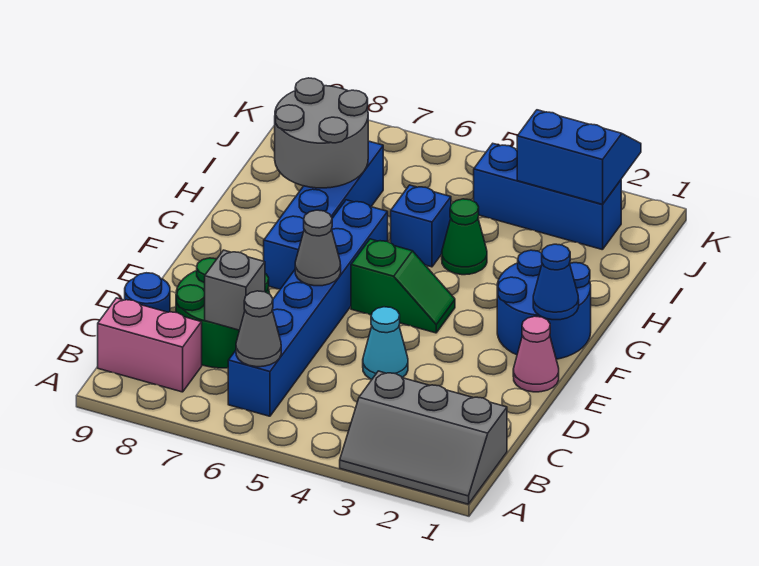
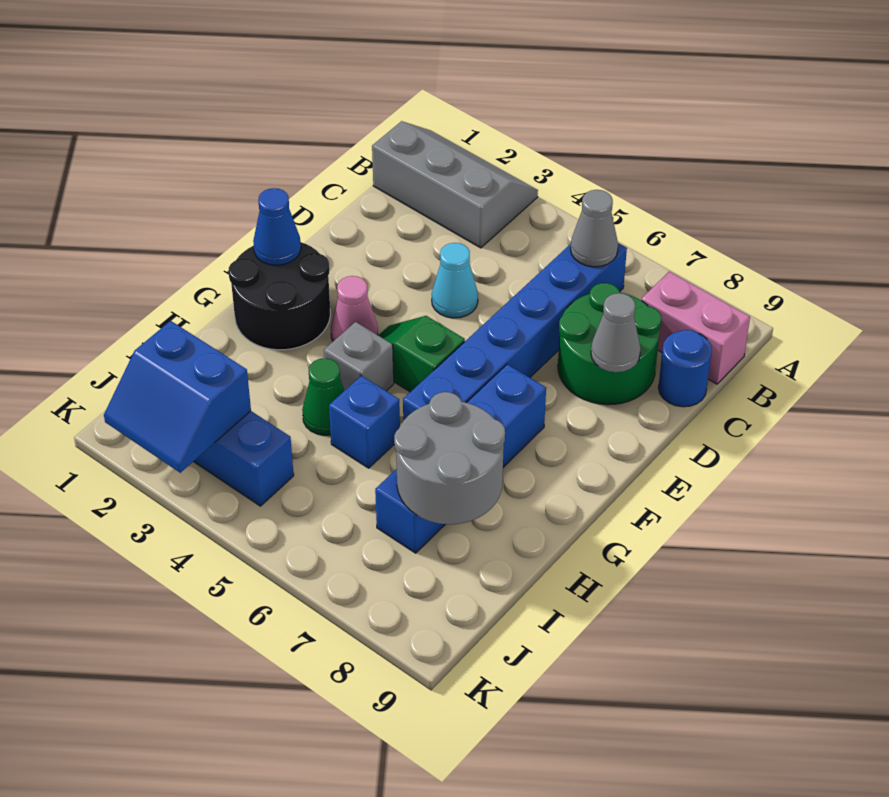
grey 1x1 brick [205,250,265,330] -> grey 1x1 brick moved to [324,322,394,391]
pink 1x1 cone [513,316,559,392] -> pink 1x1 cone moved to [331,276,378,341]
grey 1x1 cone [295,210,341,286] -> grey 1x1 cone moved to [591,293,641,372]
blue 2x2 round brick [497,250,591,359] -> black 2x2 round brick [229,242,330,350]

